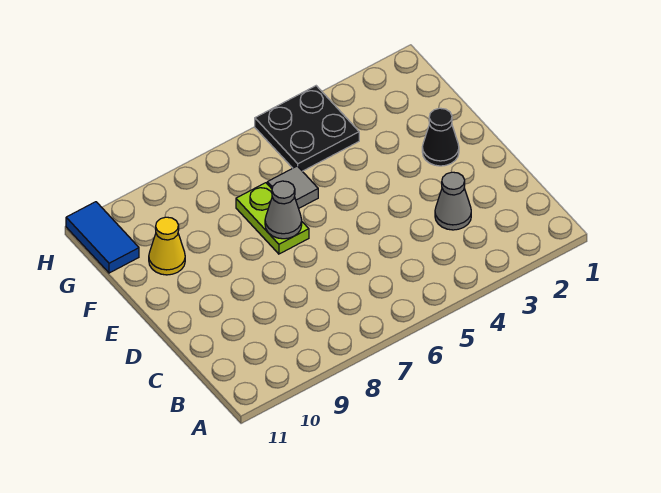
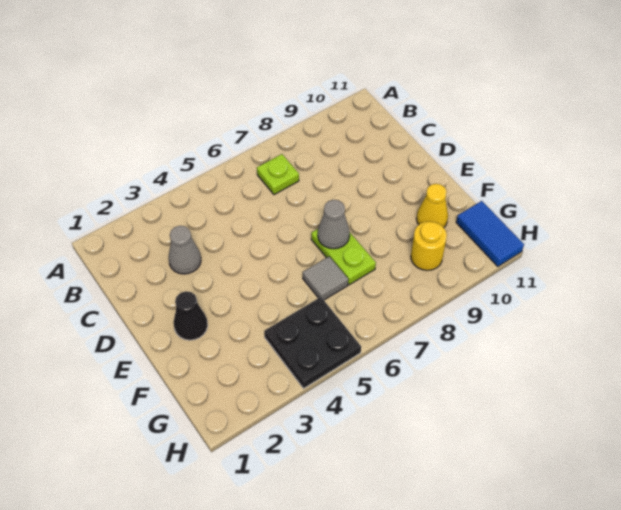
none -> lime 1x1 plate [257,154,299,195]
none -> yellow 1x1 round brick [411,221,447,270]

